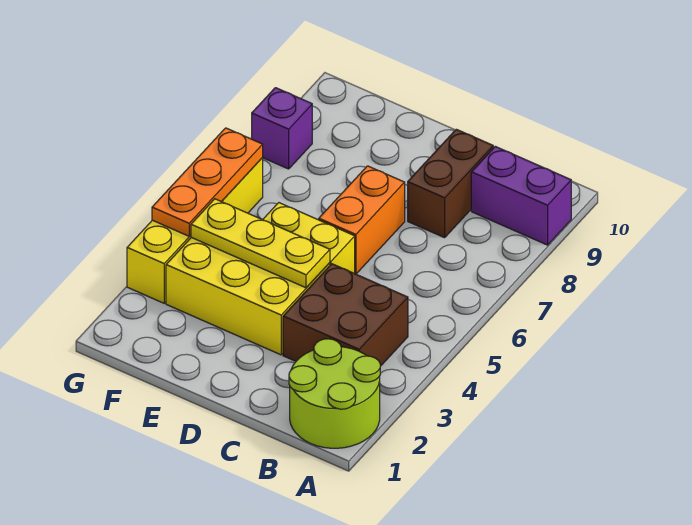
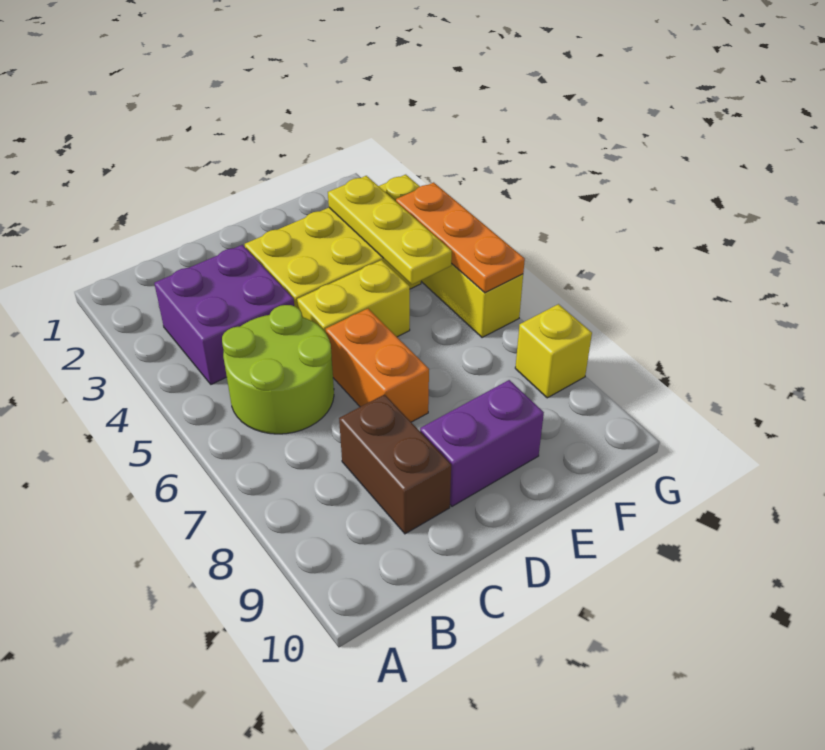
lime 2x2 round brick [289,339,380,448] -> lime 2x2 round brick moved to [222,305,334,434]
purple 1x2 brick [471,146,571,245] -> purple 1x2 brick moved to [420,380,544,506]
brown 2x2 brick [283,264,408,366] -> purple 2x2 brick [154,245,294,384]
yellow 1x3 plate [191,199,330,288] -> yellow 1x3 plate turned to [328,176,452,284]
purple 1x1 brick [252,88,312,169] -> yellow 1x1 brick [515,304,592,398]

